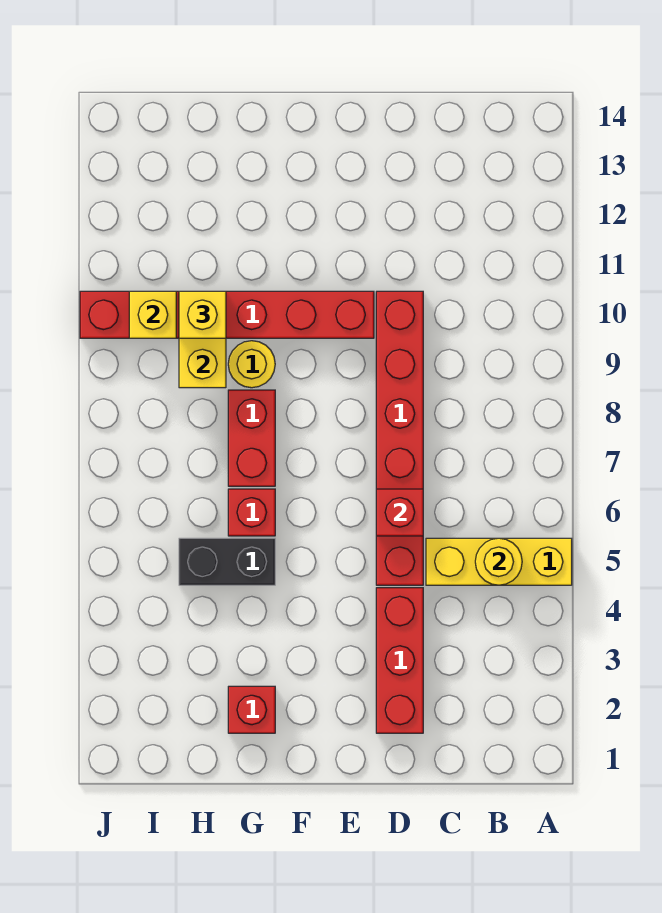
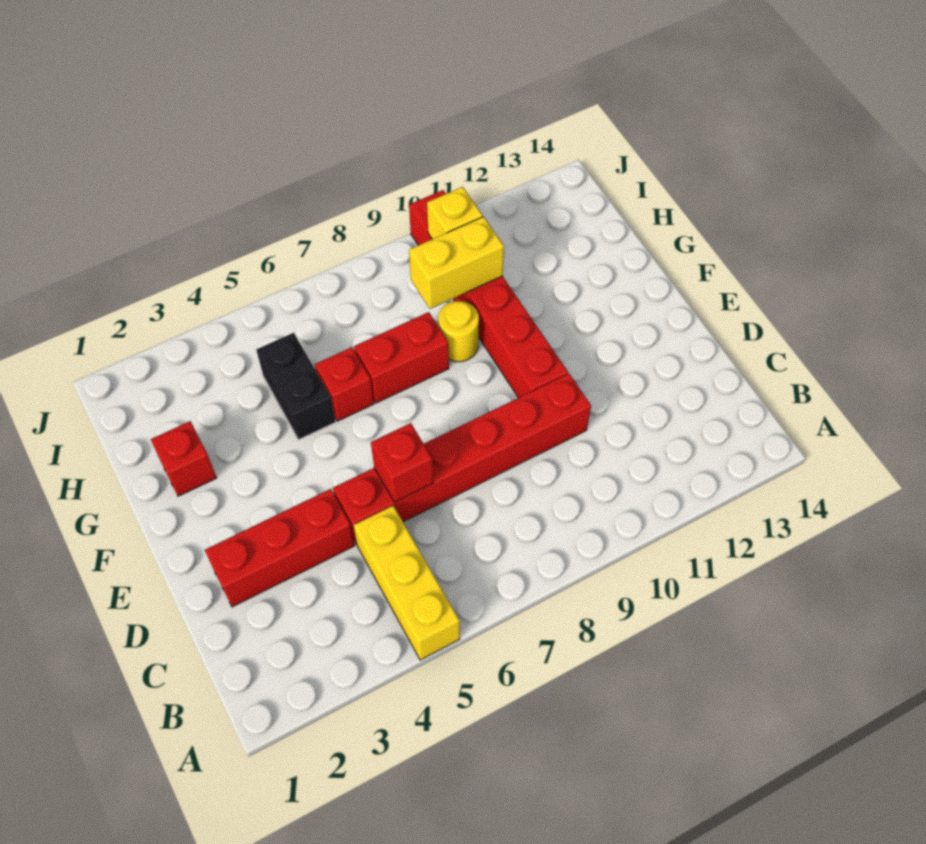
yellow 1x1 round brick [475,538,522,585] -> none
yellow 1x1 brick [179,291,226,338] -> none

